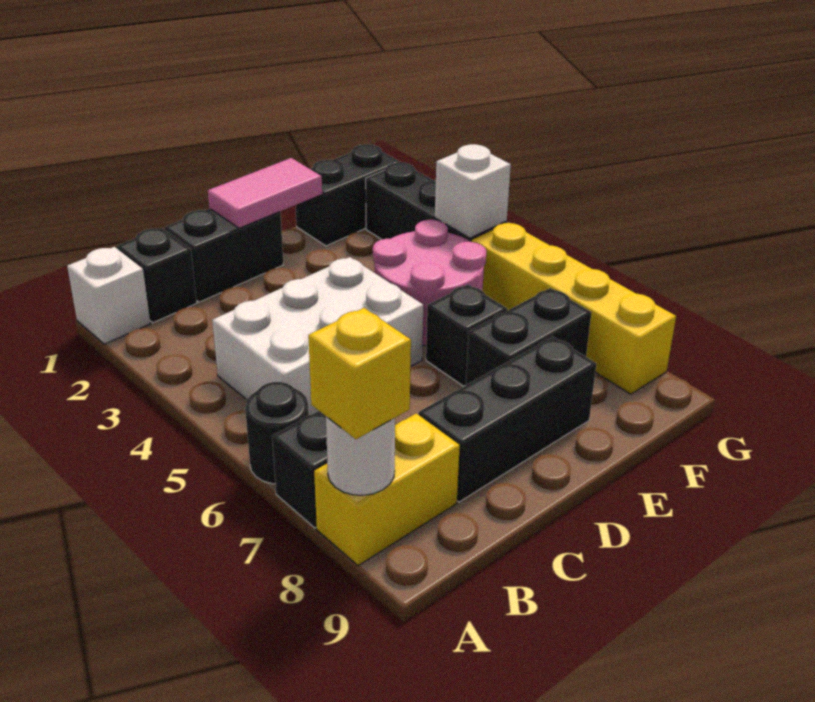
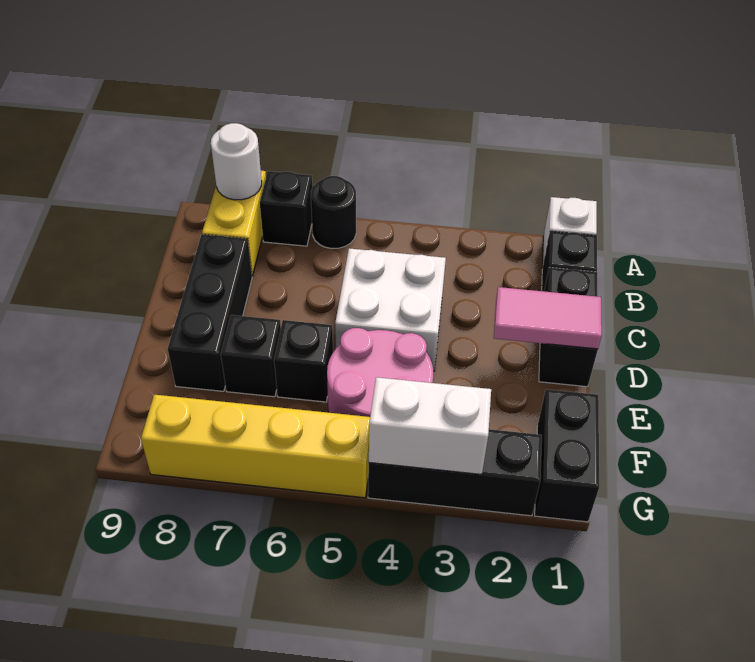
yellow 1x1 brick [308,308,411,439] -> none
white 2x3 brick [212,257,423,415] -> white 2x2 brick [335,248,446,371]
pink 1x2 tile [208,158,322,228] -> pink 1x2 tile turned to [494,287,602,349]
black 1x2 brick [466,288,592,385] -> black 1x1 brick [221,315,281,397]
white 1x1 brick [435,144,511,238] -> white 1x2 brick [369,377,491,474]

